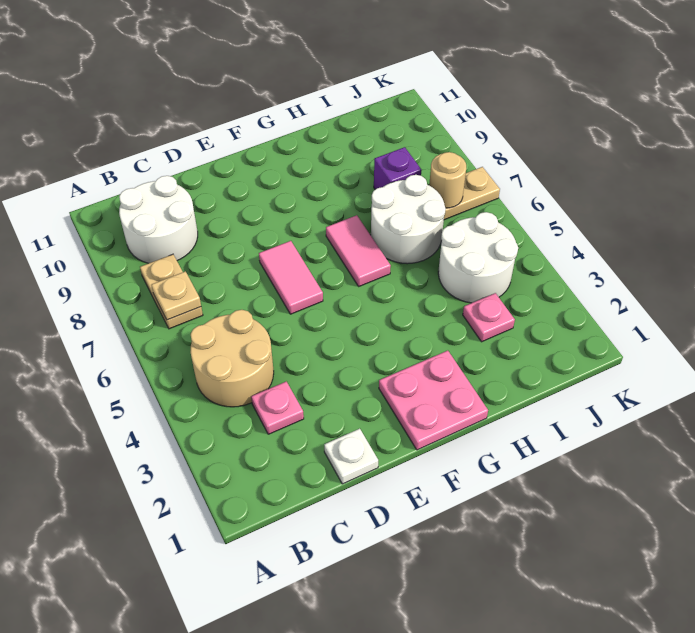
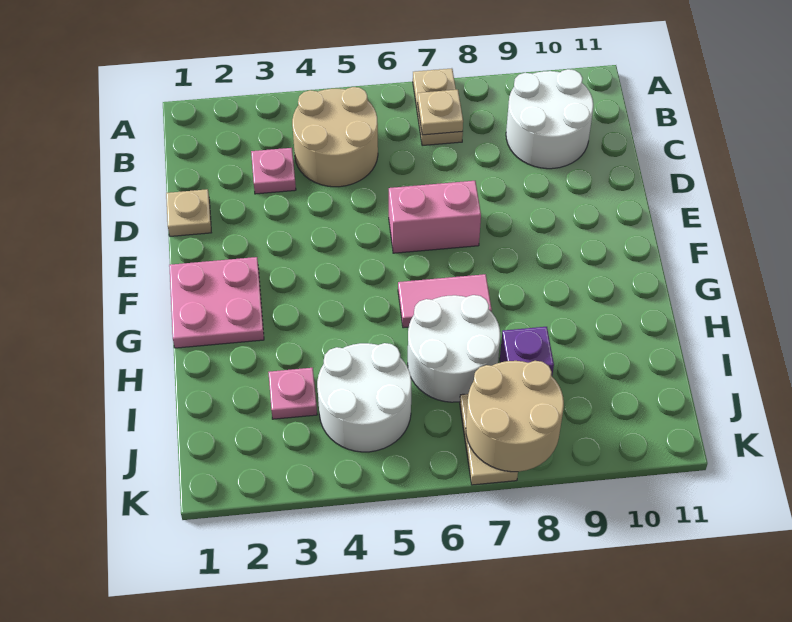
tan 1x2 plate [140,254,203,329] -> tan 1x2 plate turned to [413,68,463,146]
white 1x1 plate [324,429,378,484] -> tan 1x1 plate [166,189,211,236]
pink 1x2 tile [259,241,323,314] -> pink 1x2 brick [389,181,481,253]
tan 1x1 round brick [429,152,466,208] -> tan 2x2 round brick [466,361,564,472]

